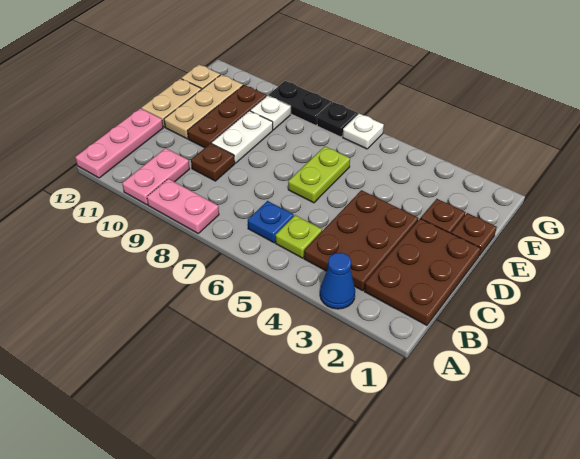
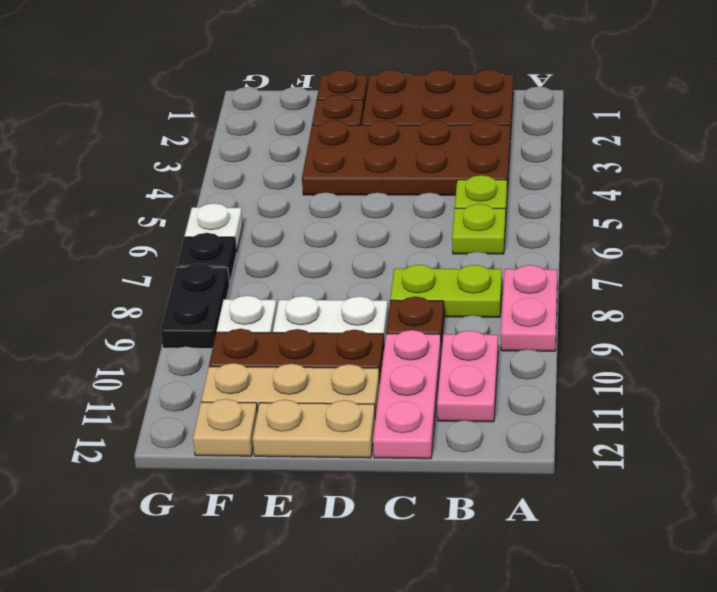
blue 1x1 cone [320,253,355,309] -> none
pink 1x2 plate [122,148,190,205] -> pink 1x2 plate turned to [437,331,498,422]
pink 1x3 plate [75,108,163,178] -> pink 1x3 plate turned to [373,330,441,459]
brown 2x3 plate [304,190,418,291] -> brown 2x4 plate [302,121,510,195]
blue 1x1 plate [248,201,294,243] -> lime 1x1 plate [452,204,506,254]
lime 1x2 plate [288,146,350,203] -> lime 1x2 plate moved to [390,265,502,317]

